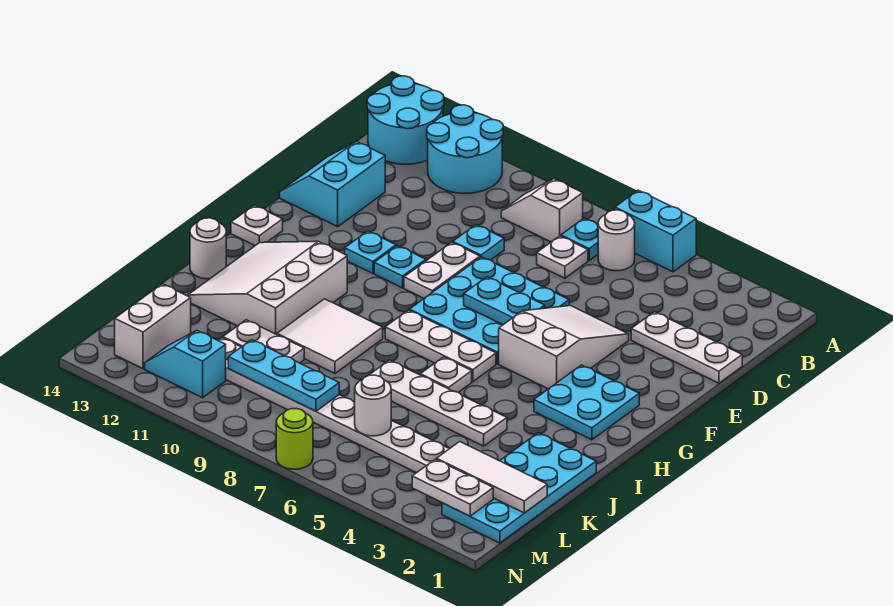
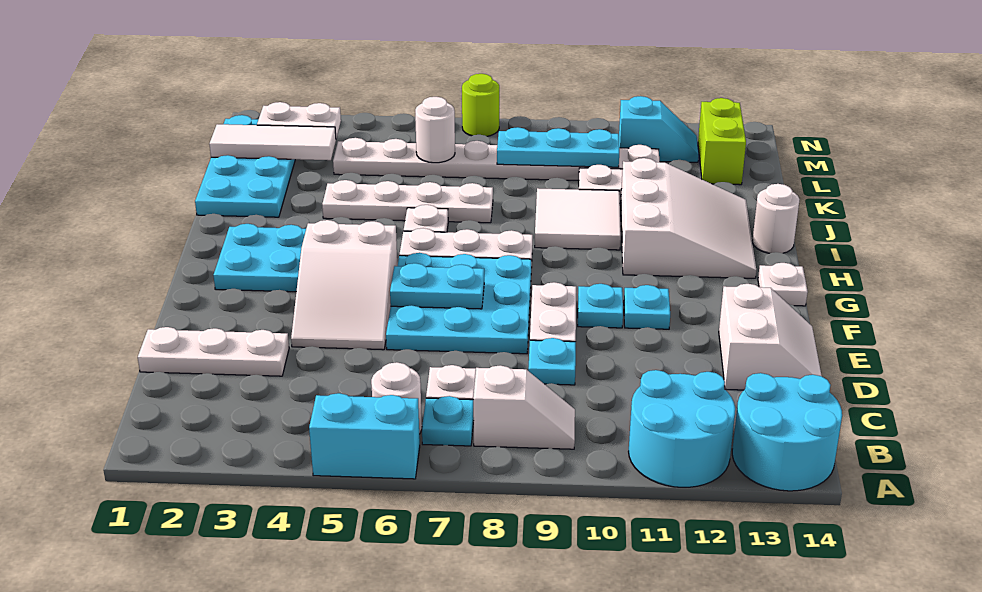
cyan 2x2 slope [280,141,385,227] -> white 2x2 slope [719,284,822,390]
white 1x2 brick [115,284,191,369] -> lime 1x2 brick [698,98,746,185]

